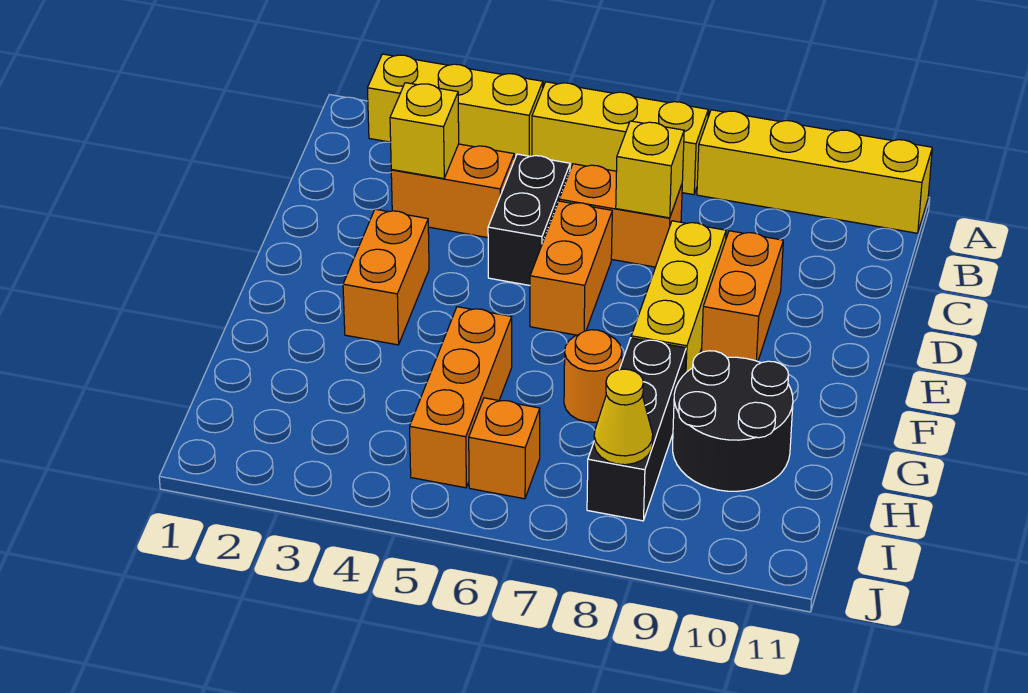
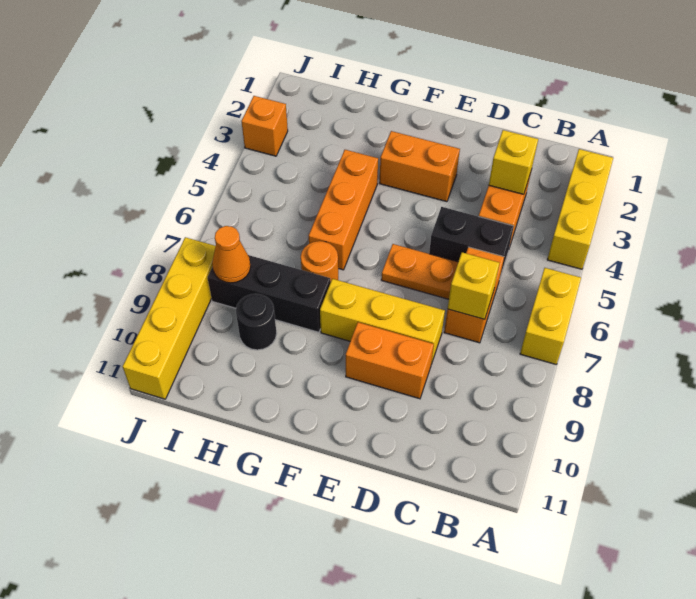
yellow 1x3 brick [532,82,708,195] -> yellow 1x2 brick [520,268,581,364]
yellow 1x4 brick [697,110,932,233] -> yellow 1x4 brick moved to [123,237,216,399]
orange 1x2 brick [530,201,612,335] -> orange 1x2 plate [381,244,458,299]
orange 1x3 brick [410,307,512,488] -> orange 1x3 brick turned to [309,150,378,270]
black 2x2 round brick [673,351,793,491] -> black 1x1 round brick [236,294,277,350]
orange 1x1 brick [469,398,540,499] -> orange 1x1 brick moved to [241,96,288,156]
yellow 1x1 cone [594,369,653,465] -> orange 1x1 cone [212,226,251,283]

